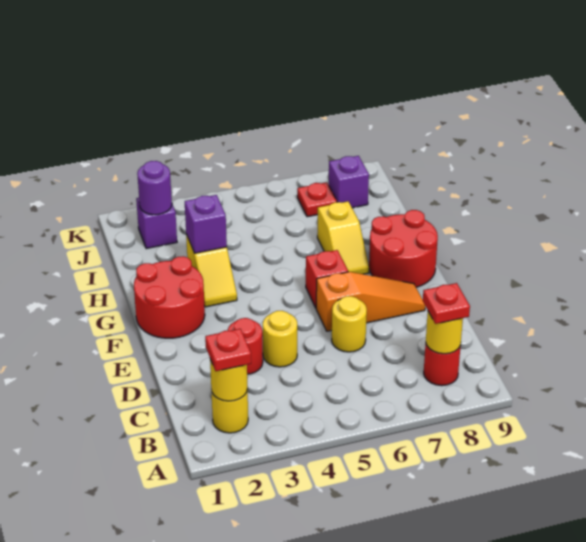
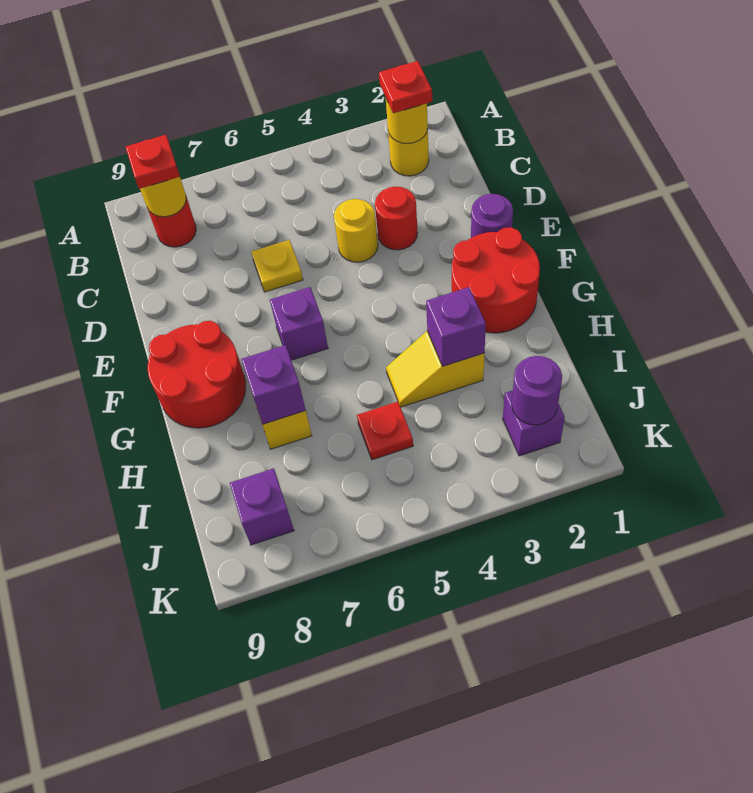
yellow 1x1 round brick [332,296,367,352] -> yellow 1x1 plate [251,240,303,292]
none -> purple 1x1 round brick [471,194,513,238]
orange 1x3 slope [316,272,425,331] -> none
red 1x1 brick [306,250,348,308] -> purple 1x1 brick [270,287,328,360]
yellow 1x2 slope [186,234,237,307] -> yellow 1x2 slope turned to [386,331,484,407]
none -> purple 1x1 brick [241,345,306,424]
red 1x1 plate [297,182,337,217] -> red 1x1 plate moved to [357,402,413,460]

